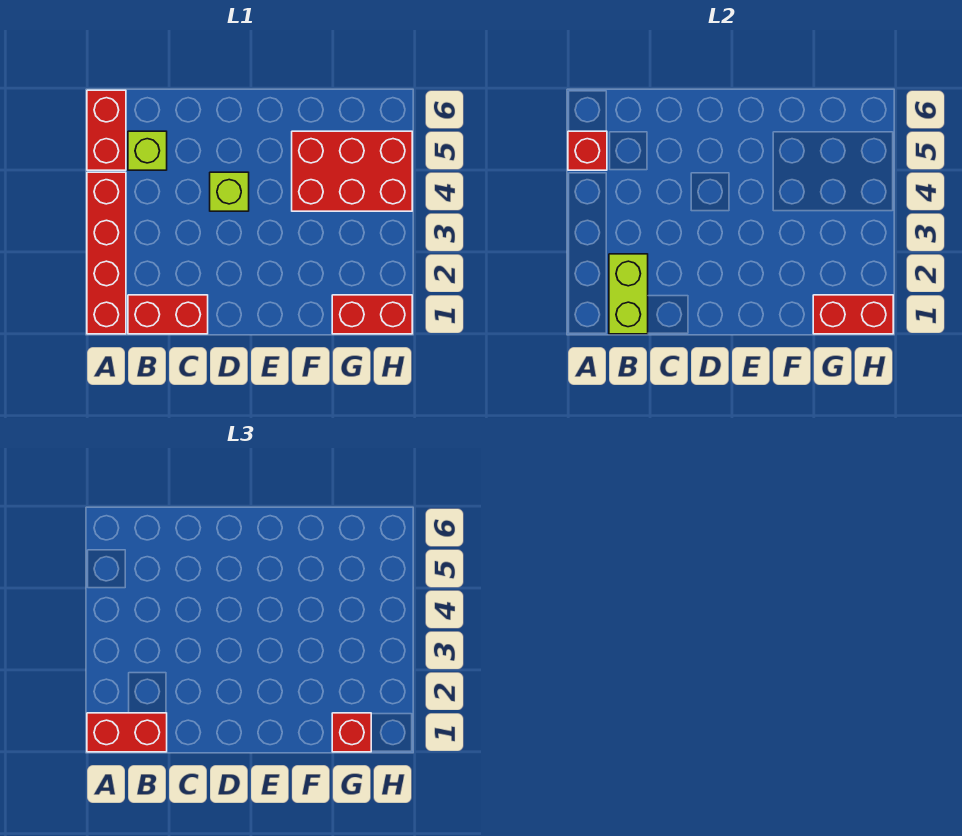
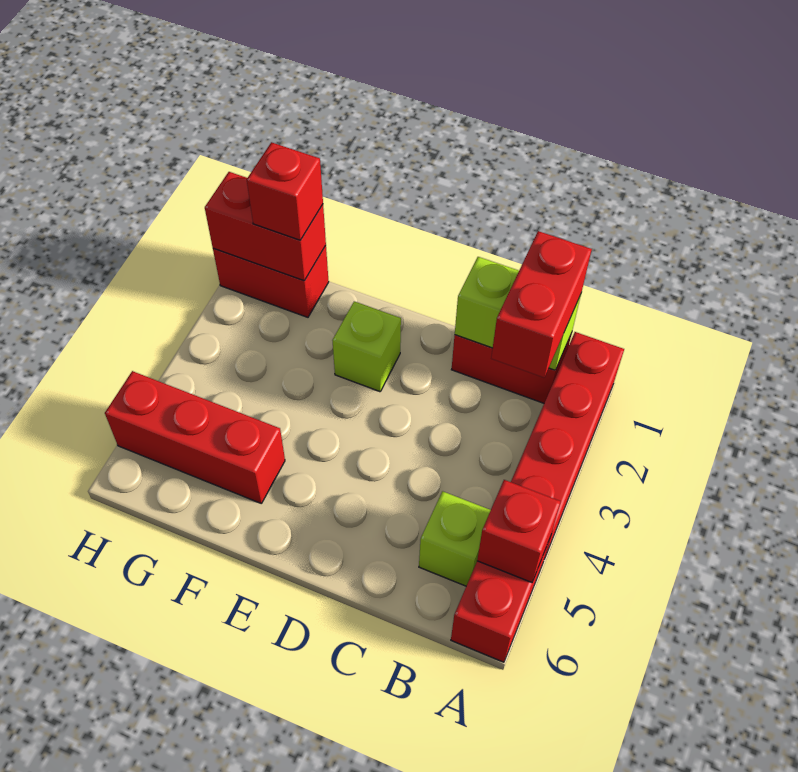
red 1x2 brick [87,713,167,752] -> red 1x2 brick turned to [491,231,592,378]
lime 1x2 brick [609,254,648,334] -> lime 1x2 brick turned to [455,257,581,370]
lime 1x1 brick [210,172,249,211] -> lime 1x1 brick moved to [332,301,401,392]
red 2x3 brick [292,131,412,211] -> red 1x3 brick [105,371,285,503]

